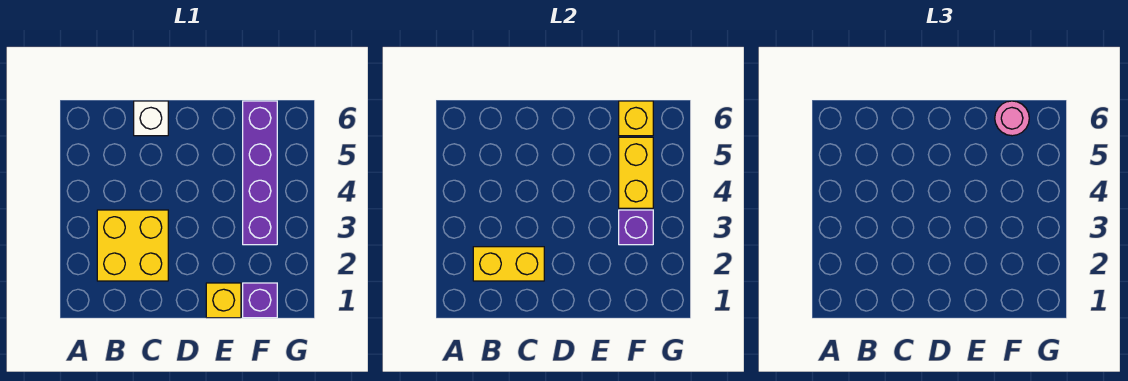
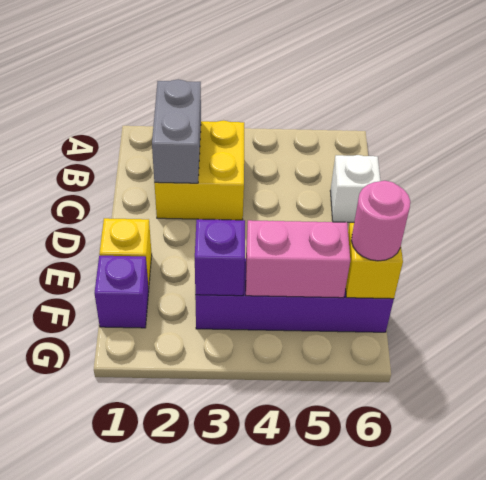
yellow 1x2 brick [473,247,544,281] -> grey 1x2 brick [152,79,201,183]
yellow 1x2 brick [619,137,653,208] -> pink 1x2 brick [246,220,350,298]

